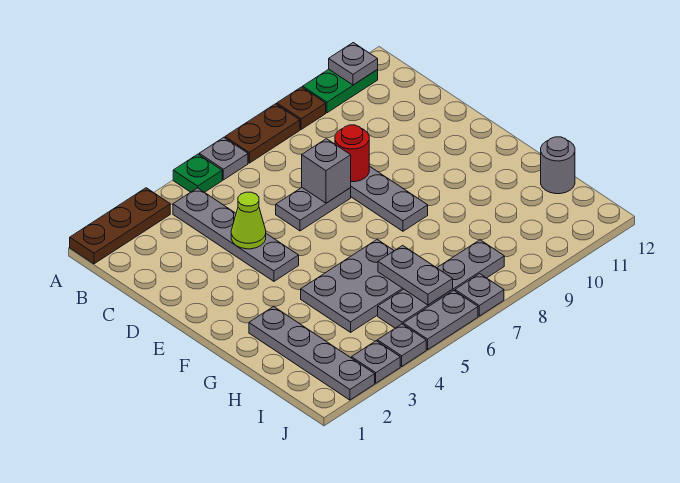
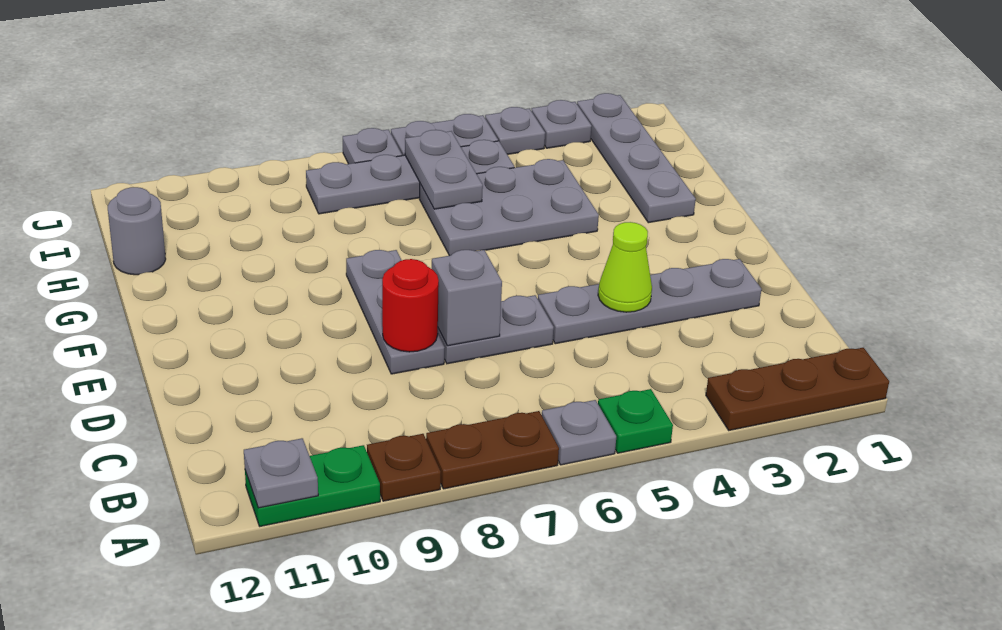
grey 1x4 plate [173,188,299,281] -> grey 1x4 plate turned to [538,259,762,344]

